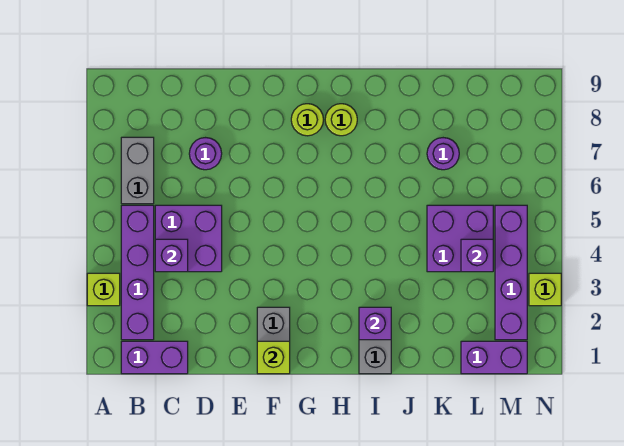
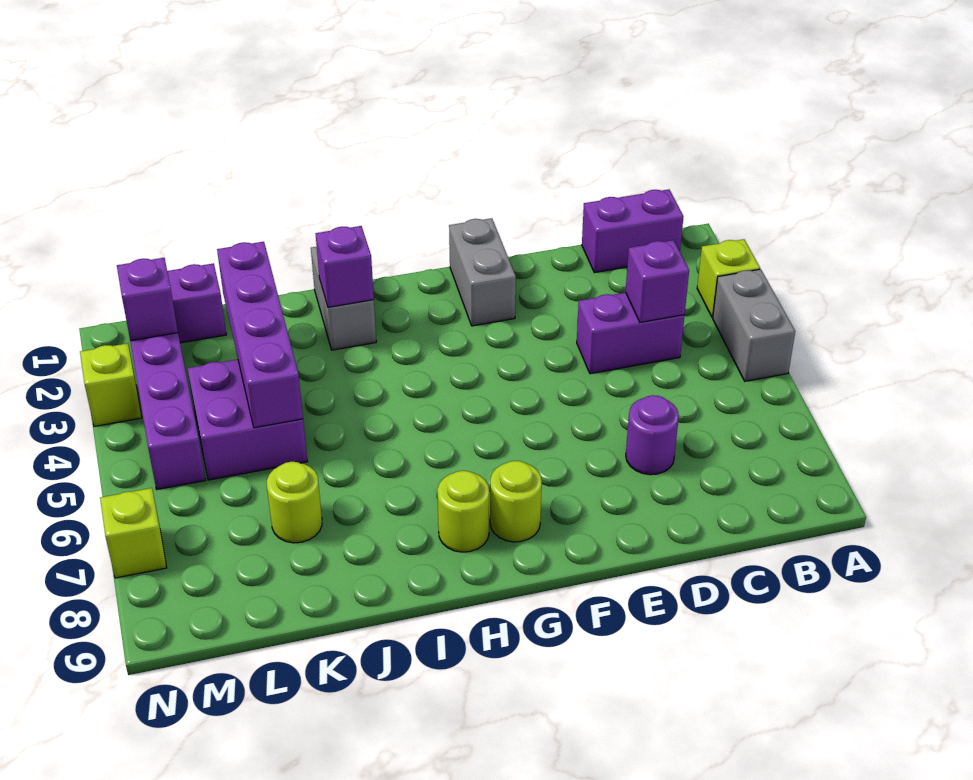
purple 1x4 brick [121,205,154,340] -> purple 1x4 brick moved to [217,242,303,428]
grey 1x2 brick [121,137,154,204] -> grey 1x2 brick moved to [713,269,795,381]
purple 2x2 brick [155,205,222,272] -> purple 1x2 brick [577,293,685,374]
lime 1x1 brick [257,341,290,374] -> lime 1x1 brick moved to [100,488,167,578]
purple 1x1 round brick [427,138,459,170] -> lime 1x1 round brick [267,462,322,543]
purple 1x1 brick [461,239,493,272] -> purple 1x1 brick moved to [117,258,178,341]

